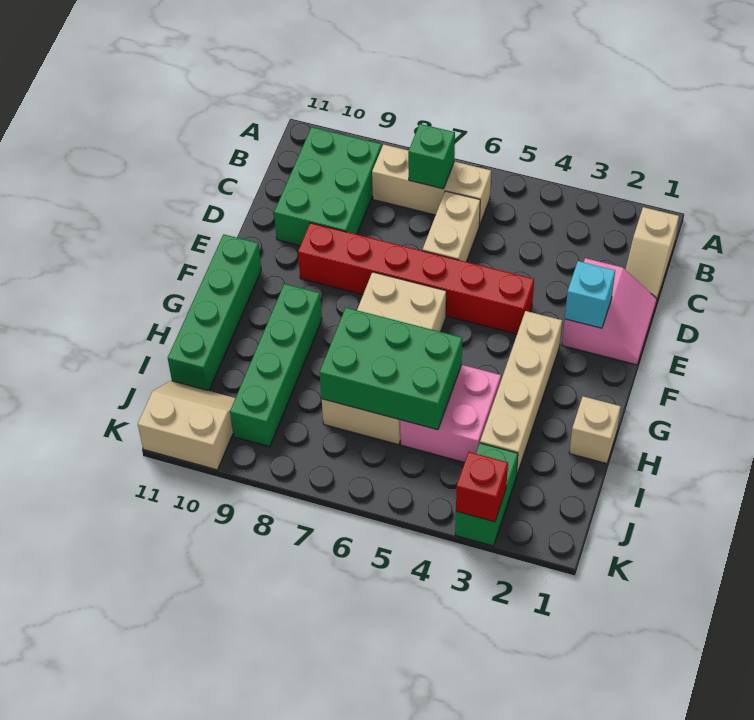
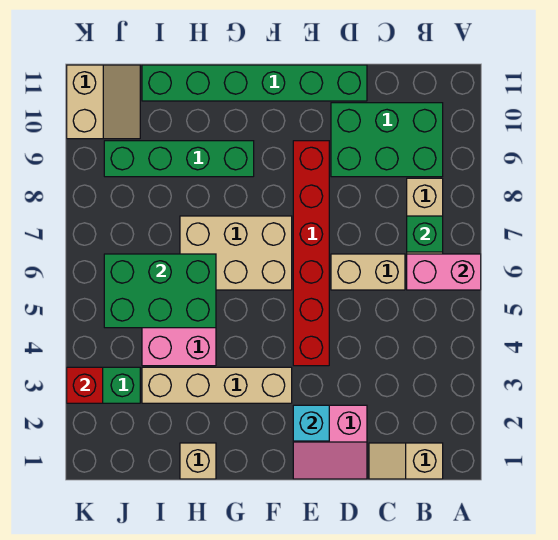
none -> pink 1x2 brick [407,254,481,290]
tan 2x4 brick [322,272,446,445] -> tan 2x3 brick [180,216,292,290]
green 1x4 brick [168,234,261,391] -> green 1x6 brick [142,65,367,101]
green 2x3 brick [319,308,462,430] -> green 2x3 brick turned to [104,254,216,328]

